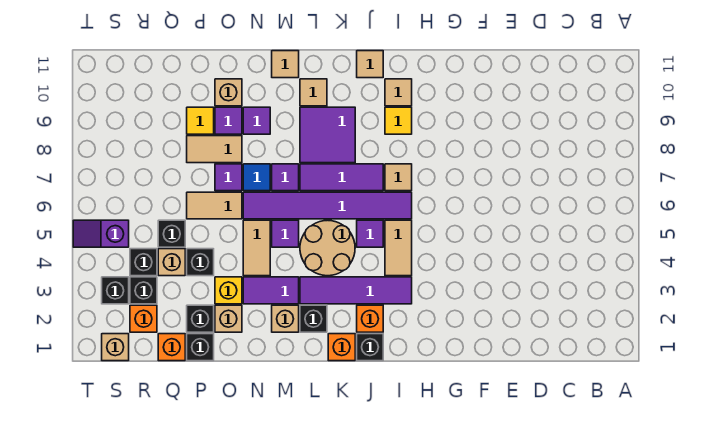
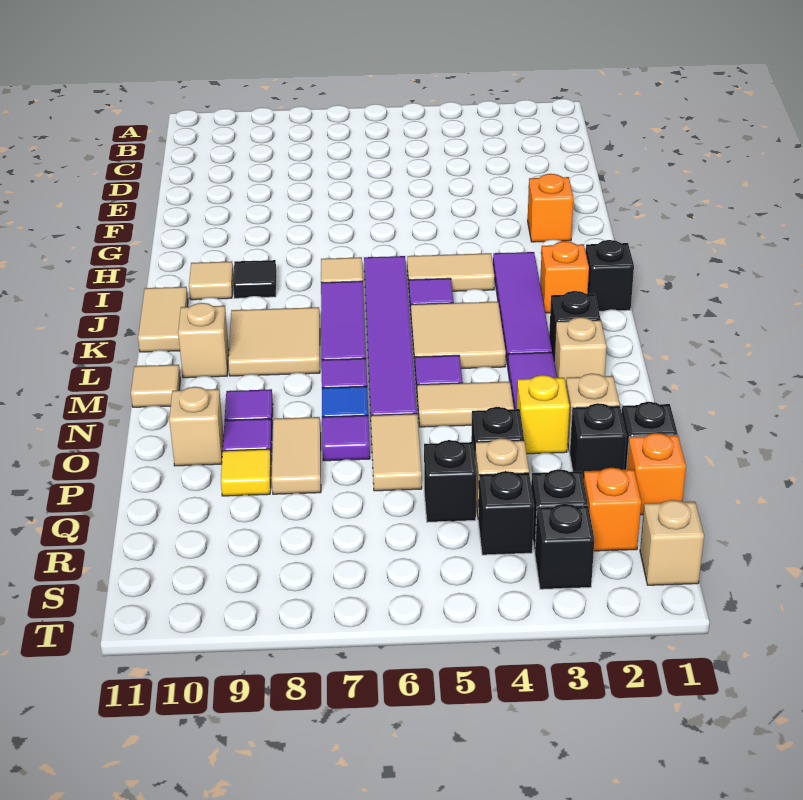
yellow 1x1 tile [385,107,412,134] -> black 1x1 tile [233,260,276,298]
tan 1x1 tile [357,51,383,78] -> tan 1x2 tile [138,287,188,352]
orange 1x1 brick [328,334,355,361] -> orange 1x1 brick moved to [528,174,573,242]
tan 2x2 round brick [300,220,355,276] -> tan 2x2 tile [411,302,506,368]
purple 2x2 tile [300,107,355,163] -> tan 2x2 tile [228,307,320,376]
tan 1x1 tile [300,79,327,106] -> tan 1x1 brick [178,303,229,378]
purple 1x2 slope [73,220,129,247] -> none

